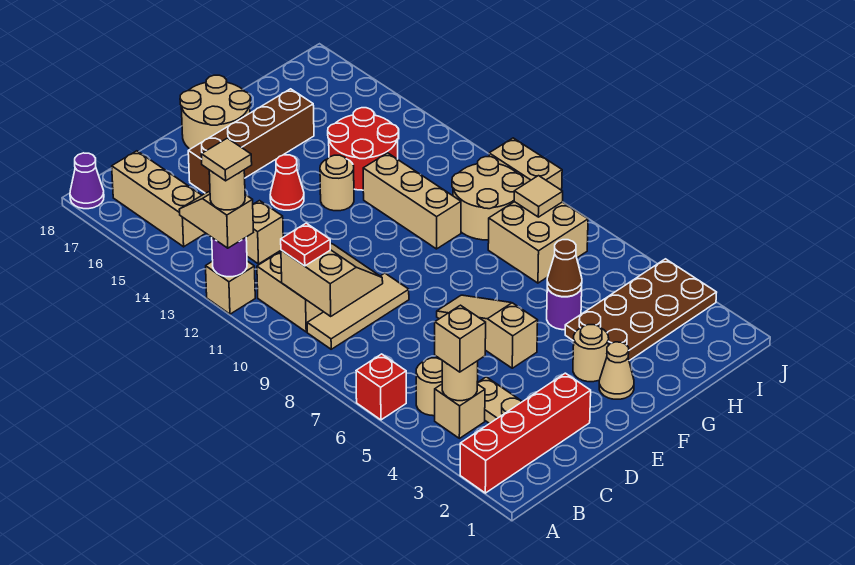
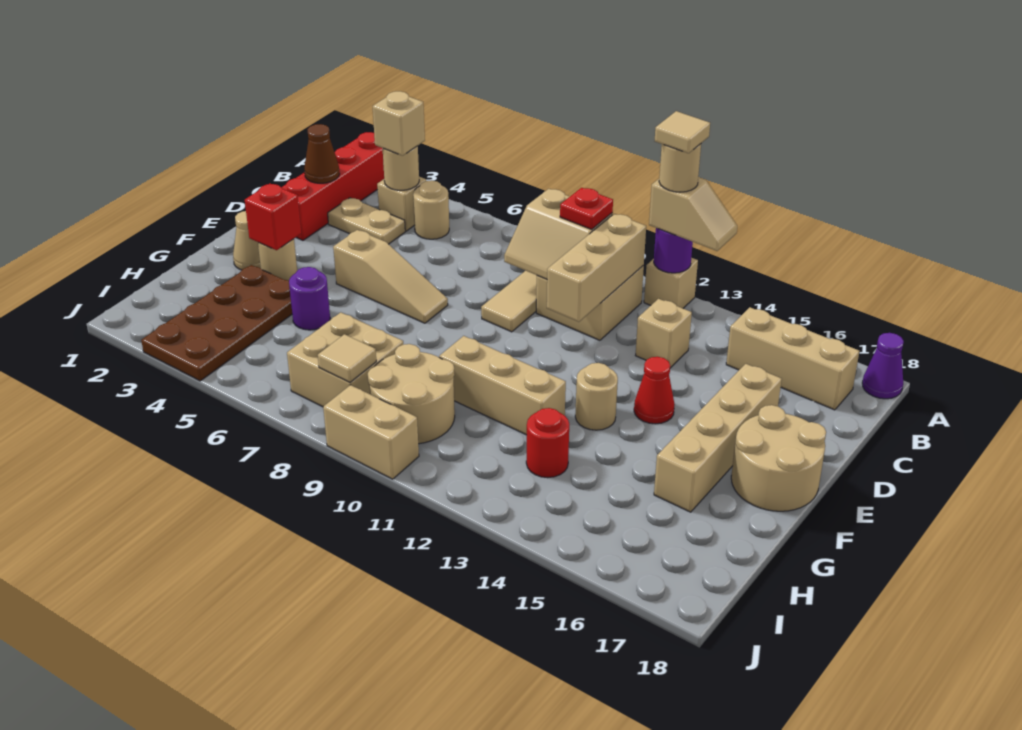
red 1x1 brick [356,354,406,420] -> red 1x1 brick moved to [245,184,301,250]
none -> tan 1x3 brick [547,214,646,322]
brown 1x4 brick [188,89,314,193] -> tan 1x4 brick [654,364,782,512]
brown 1x1 cone [547,240,582,297] -> brown 1x1 cone moved to [304,124,340,183]
red 2x2 round brick [328,108,398,190] -> red 1x1 round brick [526,408,569,478]

